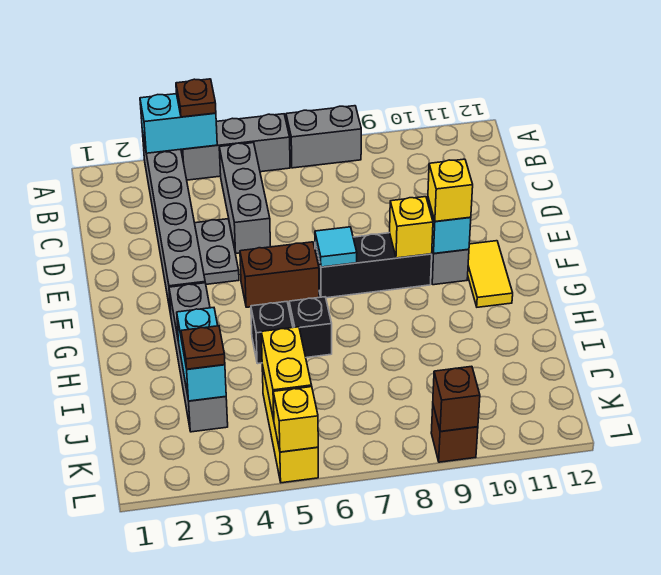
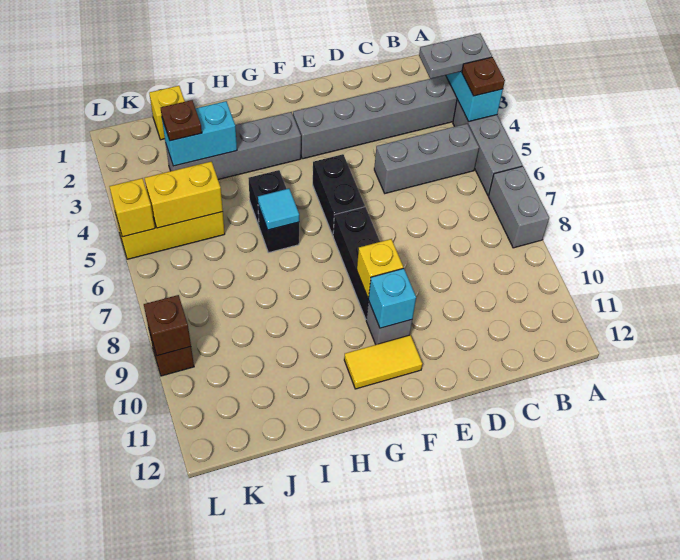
grey 1x2 plate [195,219,239,284] -> grey 1x2 plate moved to [419,33,492,79]
brown 1x2 brick [240,242,319,307] -> black 1x2 brick [313,154,365,235]
cyan 1x1 tile [315,227,357,267] -> cyan 1x1 tile moved to [258,189,299,230]
yellow 1x1 brick [428,159,473,222] -> yellow 1x1 brick moved to [149,86,185,140]

